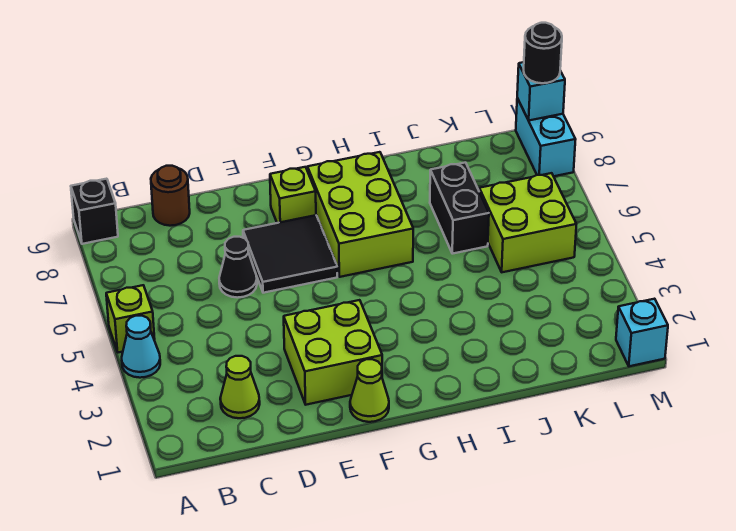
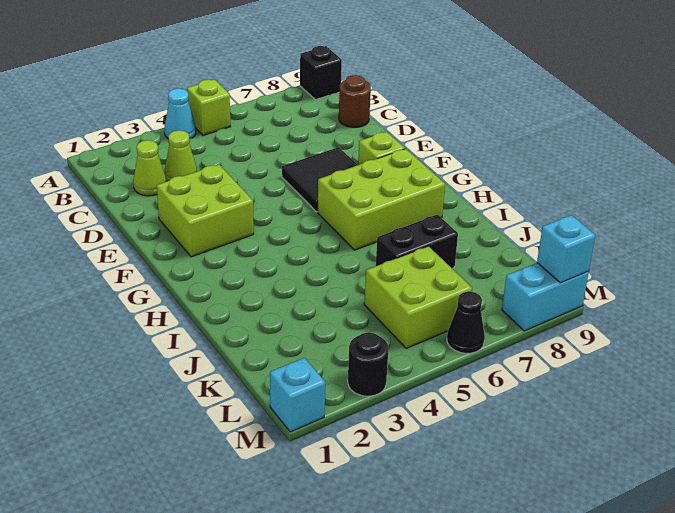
black 1x1 cone [219,237,257,298] -> black 1x1 cone moved to [447,292,485,353]
lime 1x1 cone [350,359,389,422] -> lime 1x1 cone moved to [165,130,197,181]
black 1x1 round brick [524,23,562,83] -> black 1x1 round brick moved to [348,332,389,396]

